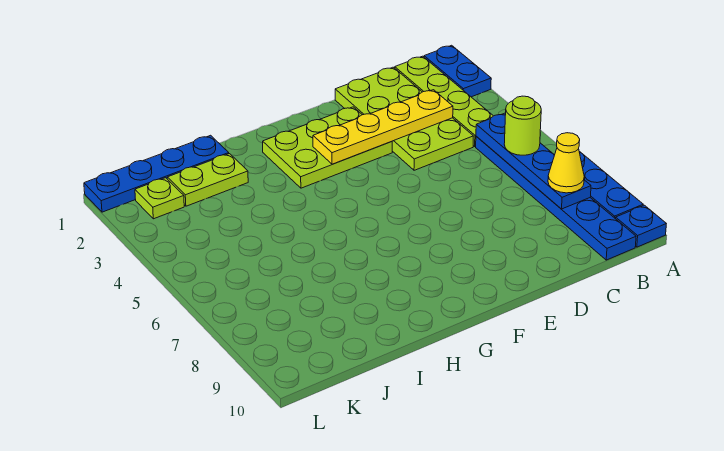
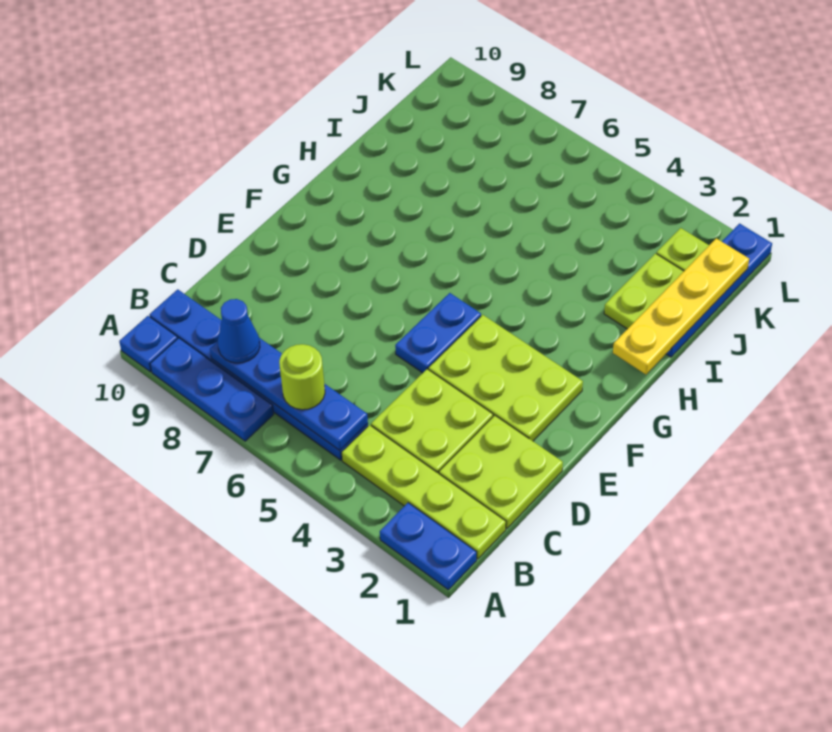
yellow 1x1 cone [548,133,584,193] -> blue 1x1 cone [217,299,260,363]
yellow 1x4 plate [313,90,453,164] -> yellow 1x4 plate moved to [613,238,749,374]
lime 2x3 plate [263,107,392,188] -> lime 2x3 plate turned to [428,315,583,441]
none -> blue 1x2 plate [395,293,481,373]

